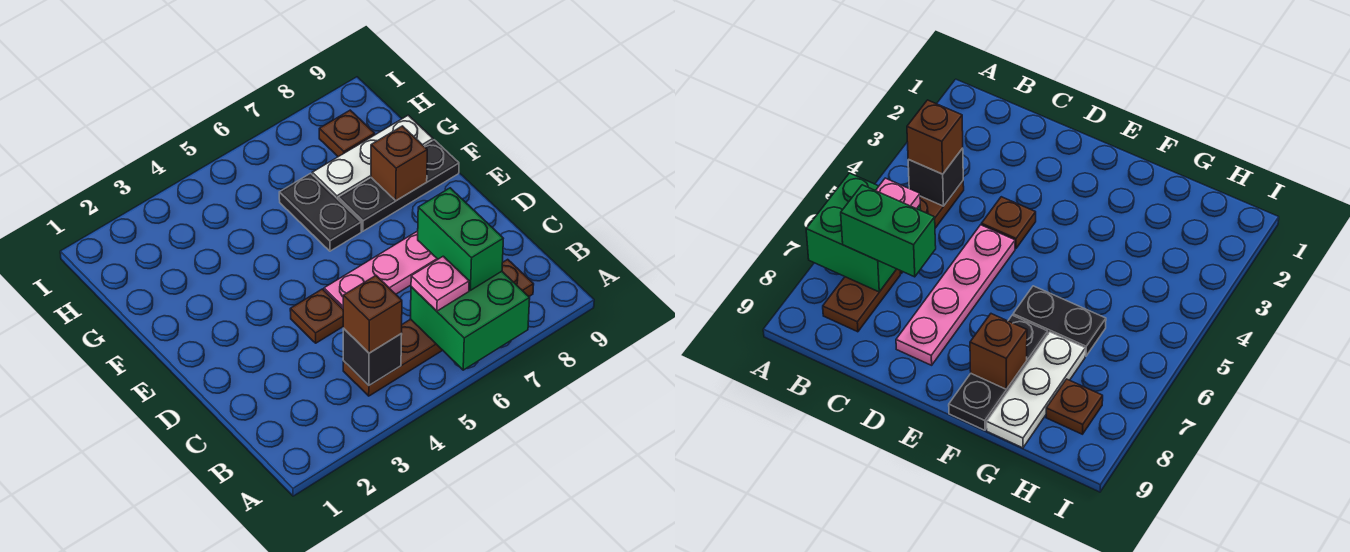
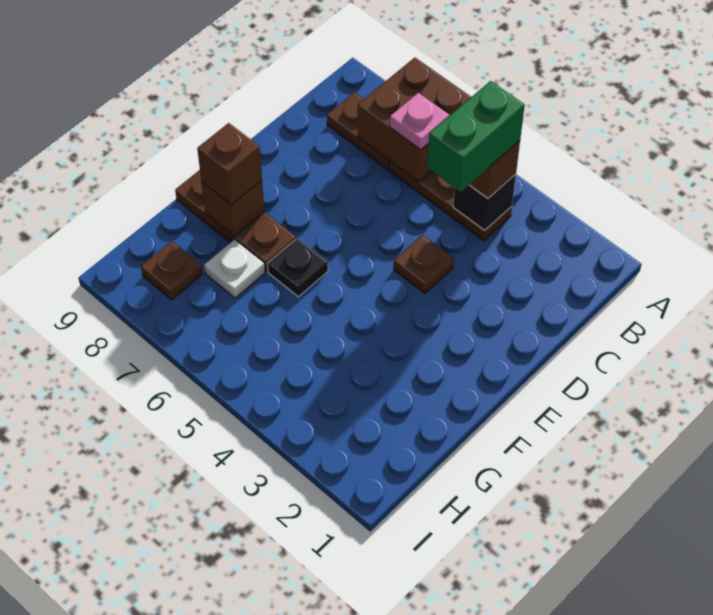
green 2x2 brick [410,271,530,370] -> brown 2x2 brick [358,58,471,182]
green 1x2 brick [418,188,503,290] -> green 1x2 brick moved to [427,81,525,192]
pink 1x4 plate [324,231,438,309] -> none
black 1x2 plate [279,173,361,251] -> black 1x1 plate [268,238,328,297]
black 1x3 plate [338,140,459,231] -> brown 1x3 plate [175,170,296,271]
none -> brown 1x1 brick [197,123,262,205]
white 1x3 plate [312,115,433,199] -> white 1x1 plate [204,240,265,298]

